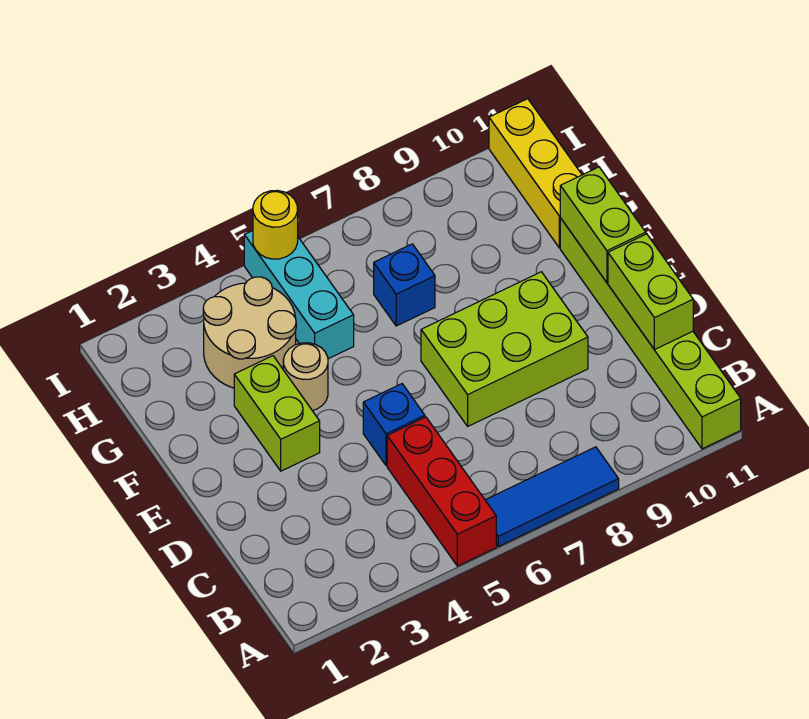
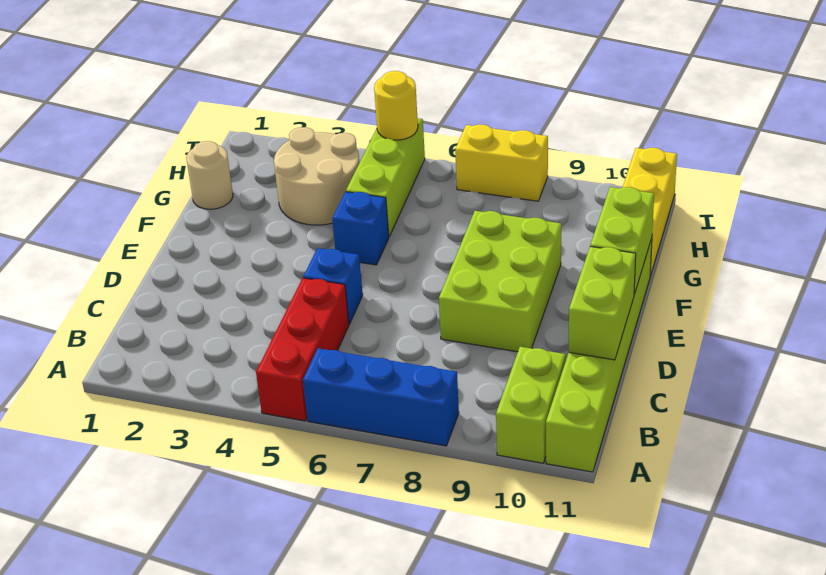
blue 1x3 tile [485,447,619,546] -> blue 1x3 brick [303,348,459,446]
lime 2x3 brick [421,272,588,426] -> lime 2x3 brick turned to [439,211,561,352]
lime 1x2 brick [234,356,320,471] -> lime 1x2 brick moved to [496,347,566,463]
tan 1x1 round brick [283,343,328,411] -> tan 1x1 round brick moved to [186,141,233,209]
cyan 1x3 brick [244,231,354,359] -> lime 1x3 brick [346,118,425,236]
blue 1x1 brick [374,244,435,326] -> blue 1x1 brick moved to [332,192,389,265]
none -> yellow 1x2 brick [455,124,548,201]

